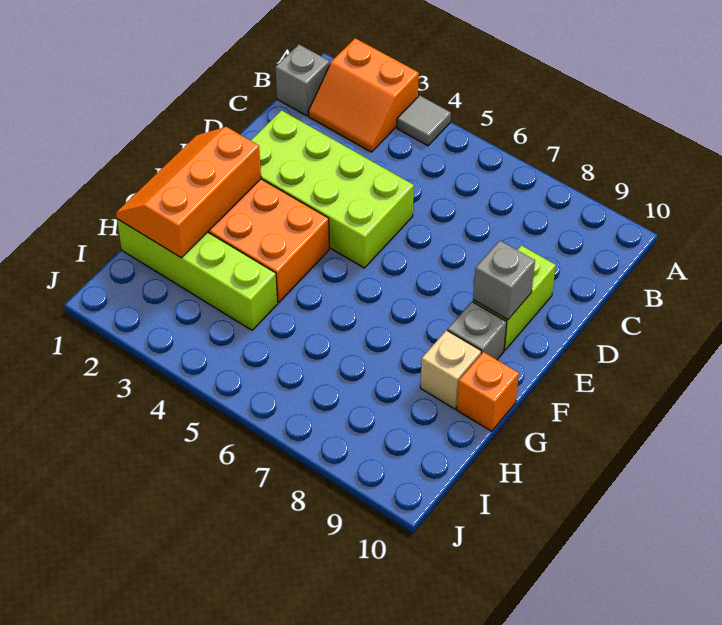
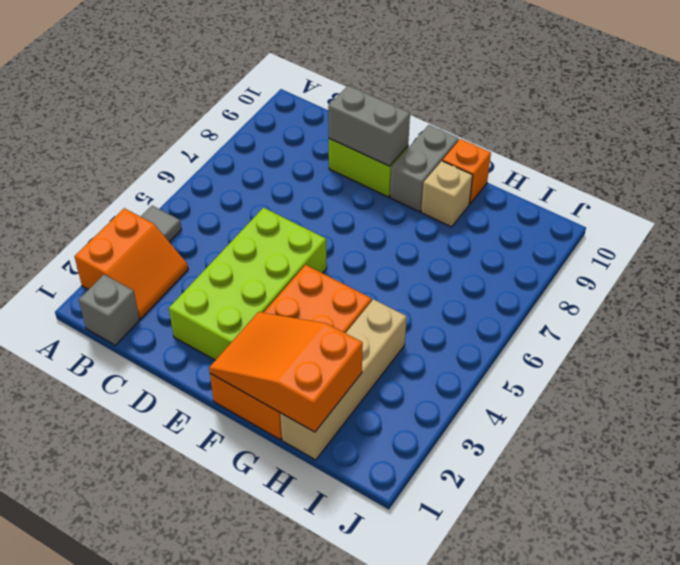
grey 1x1 brick [473,241,535,320] -> grey 1x2 brick [328,86,410,166]
orange 2x3 slope [116,127,261,258] -> orange 2x3 slope turned to [209,312,363,432]
grey 1x1 brick [447,302,507,360] -> grey 1x2 brick [390,125,459,212]
lime 1x4 brick [117,219,278,330] -> tan 1x4 brick [280,299,407,460]

